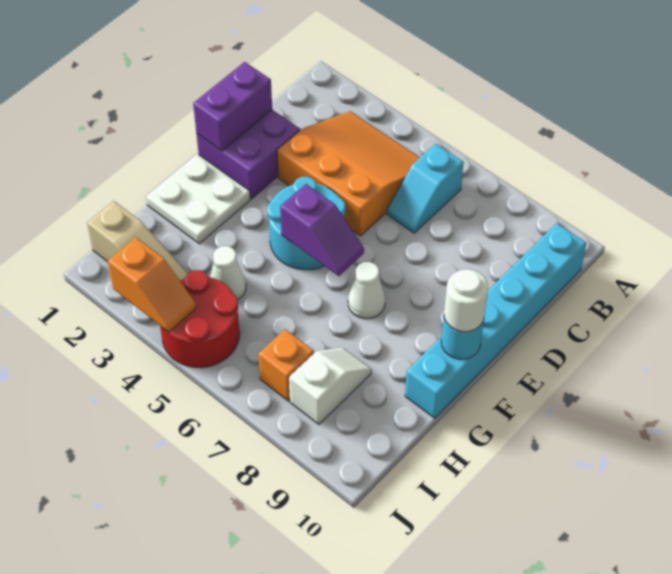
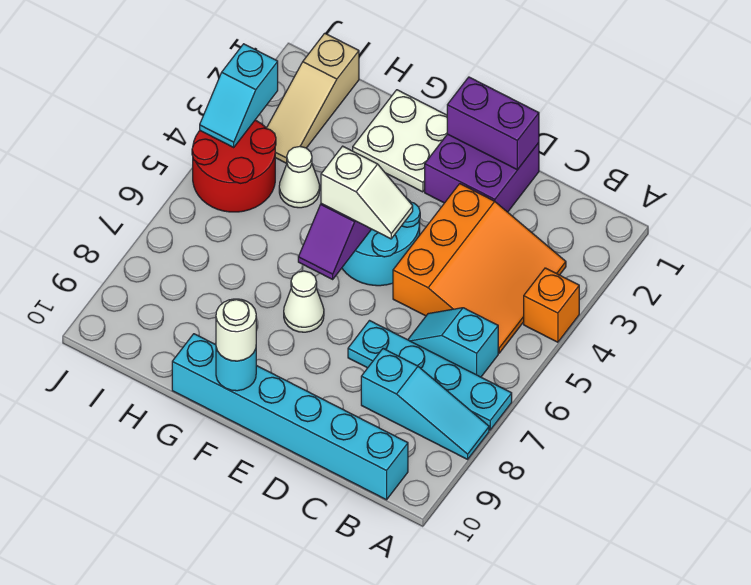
none -> cyan 1x4 plate [348,321,512,430]
none -> cyan 1x3 slope [361,349,489,459]
white 1x2 slope [289,348,372,424] -> white 1x2 slope moved to [321,146,413,239]
orange 1x1 brick [258,329,314,401] -> orange 1x1 brick moved to [524,268,579,342]
orange 1x2 slope [108,237,196,332] -> cyan 1x2 slope [200,44,278,147]

